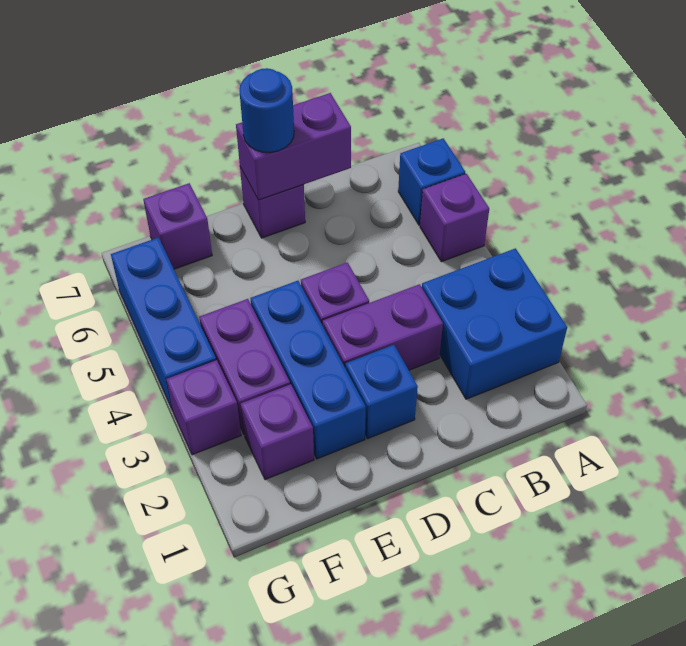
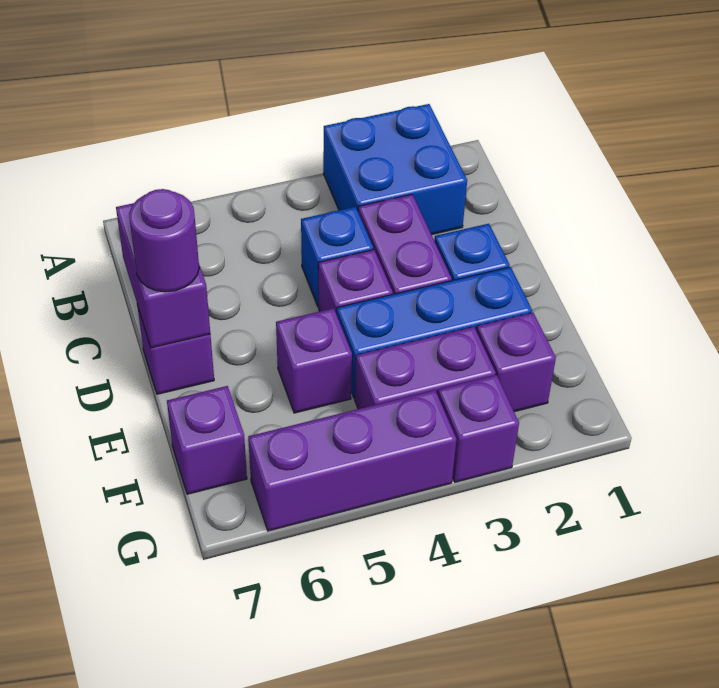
purple 1x1 brick [420,174,489,262] -> purple 1x1 brick moved to [276,308,352,413]
blue 1x1 brick [398,138,465,225] -> blue 1x1 brick moved to [301,207,373,307]
blue 1x1 round brick [239,68,294,153] -> purple 1x1 round brick [129,189,199,292]
blue 1x3 brick [111,238,216,411] -> purple 1x3 brick [248,390,457,531]

